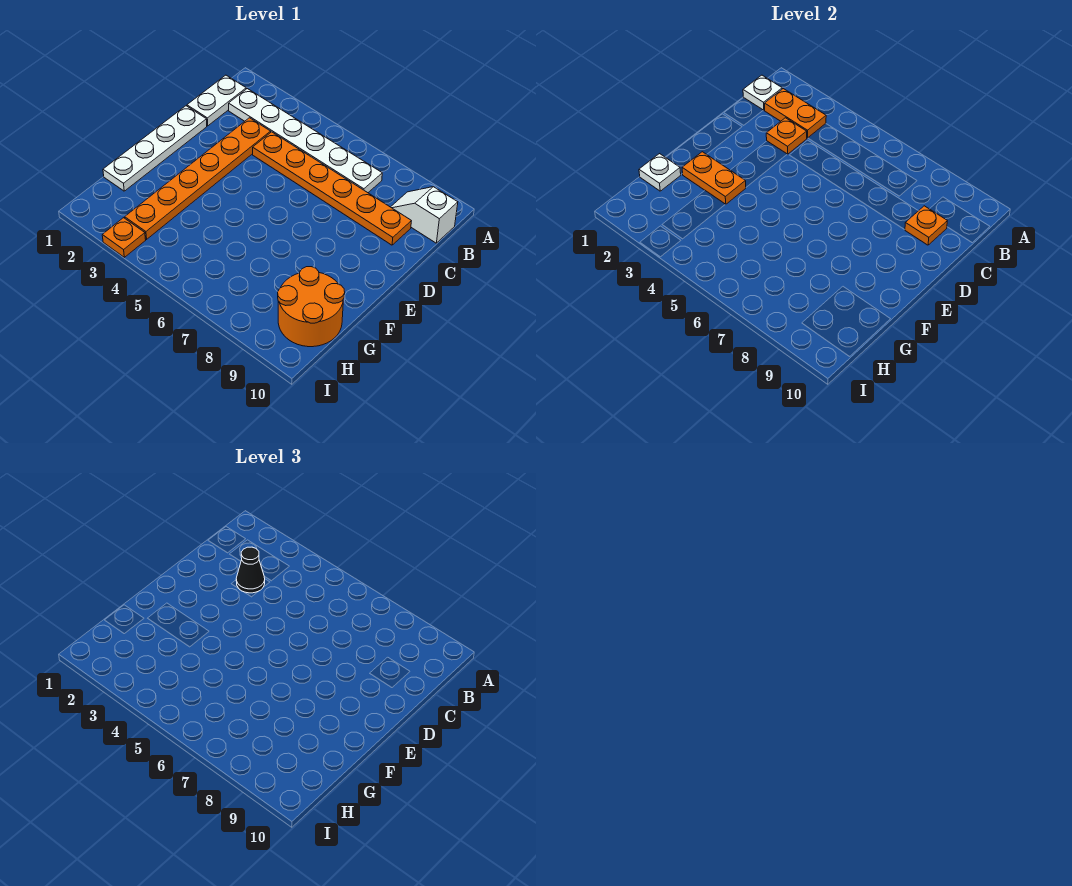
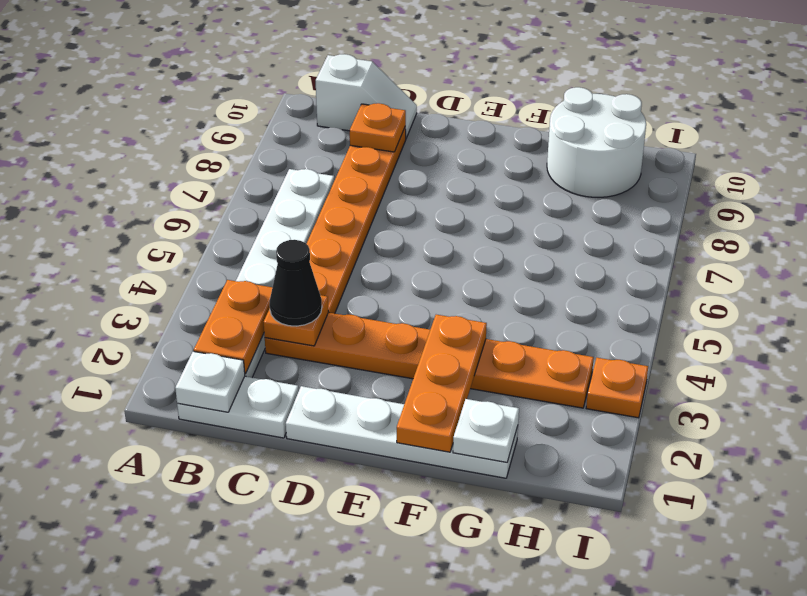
white 1x2 slope [391,187,458,243] -> white 1x2 slope turned to [316,54,417,138]
orange 1x2 plate [682,152,746,204] -> orange 1x3 plate [397,315,487,452]
orange 2x2 round brick [278,267,345,347] -> white 2x2 round brick [547,87,646,197]

